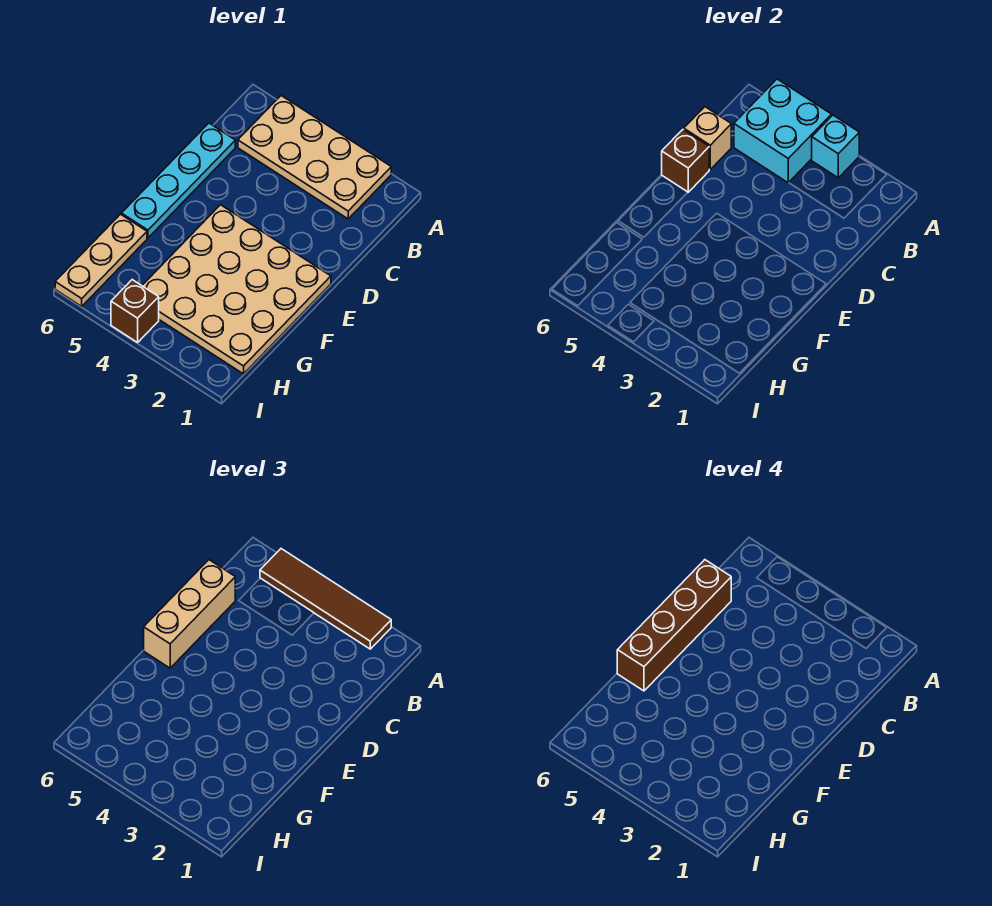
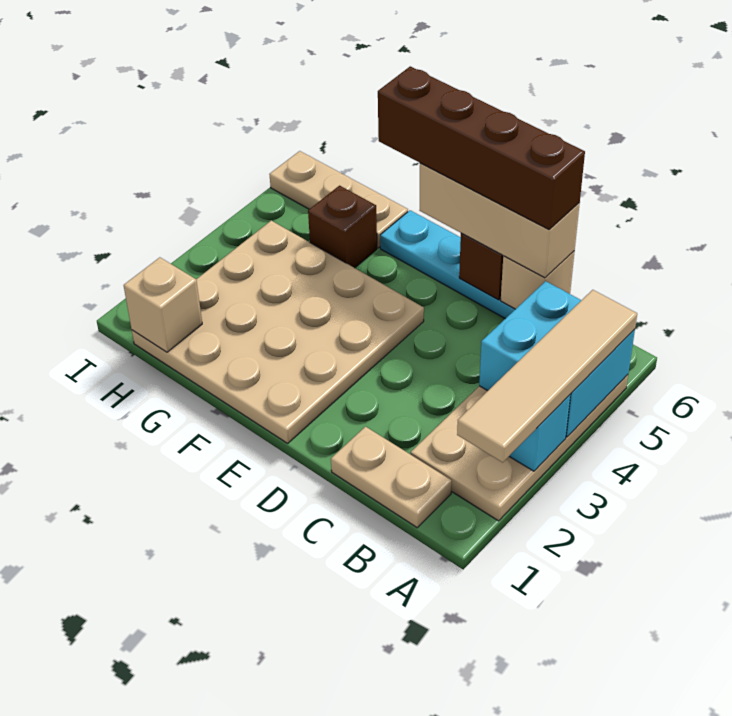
brown 1x4 tile [260,549,391,649] -> tan 1x4 tile [457,290,637,462]
none -> tan 1x2 plate [331,427,452,528]
none -> tan 1x1 brick [124,257,202,352]
brown 1x1 brick [111,280,159,342] -> brown 1x1 brick moved to [308,186,377,268]

